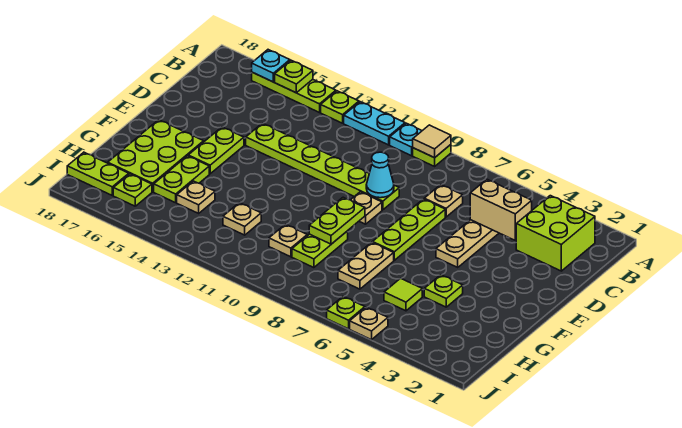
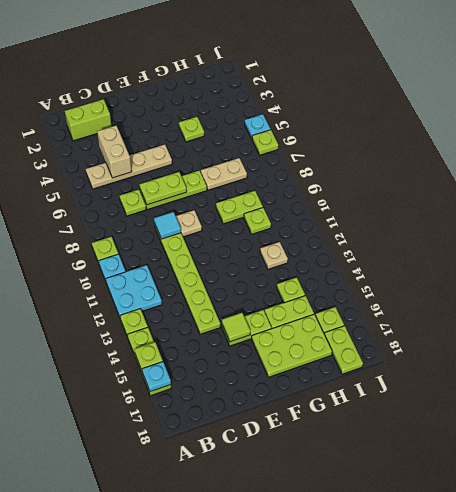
tan 1x1 tile [413,125,451,158] -> none
cyan 1x2 plate [344,102,405,145] -> cyan 2x2 plate [106,265,162,317]
lime 2x2 brick [516,196,595,271] -> lime 1x2 brick [65,99,112,141]
tan 1x1 plate [424,185,463,217] -> lime 1x1 plate [120,190,146,216]
cyan 1x1 cone [366,152,394,198] -> cyan 1x1 tile [154,212,181,239]
lime 1x2 plate [309,197,365,244] -> lime 1x2 plate moved to [139,172,187,205]
lime 1x1 tile [384,278,422,311] -> lime 1x1 tile moved to [222,313,250,342]
tan 1x1 plate [269,224,307,257] -> lime 1x1 plate [244,208,271,234]
tan 1x1 plate [177,181,215,213] -> lime 1x1 plate [277,277,305,303]
tan 1x1 plate [350,307,388,340] -> cyan 1x1 plate [245,114,271,139]

